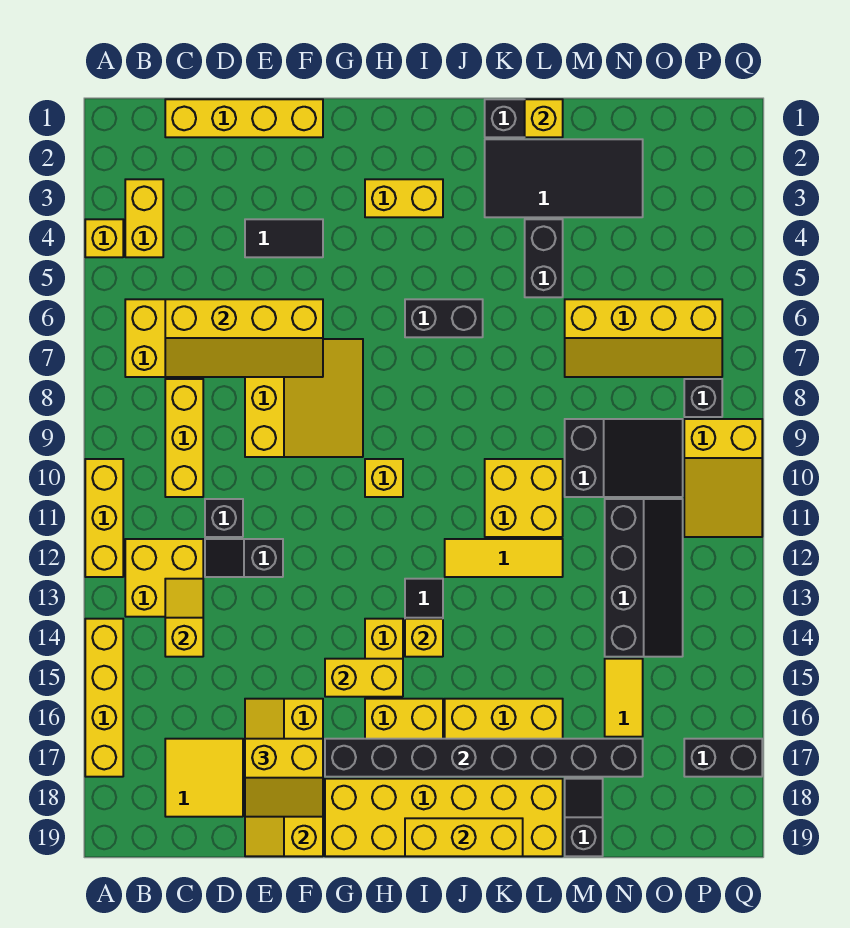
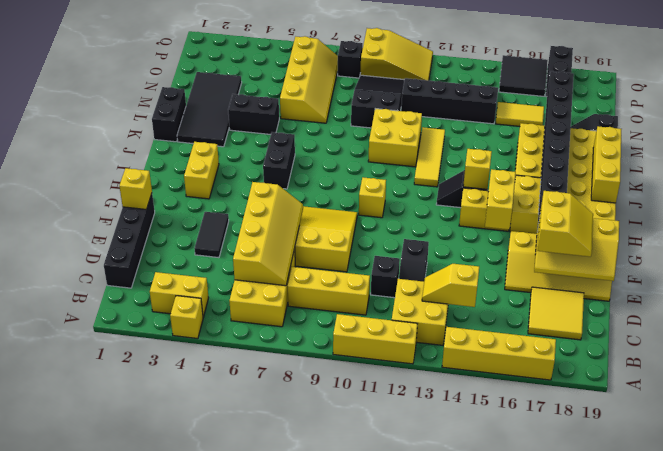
yellow 1x4 brick [165,99,323,137] -> black 1x4 brick [104,194,155,288]
yellow 1x1 brick [525,99,563,137] -> yellow 1x1 brick moved to [119,168,152,210]
none -> black 2x2 tile [499,55,548,96]

